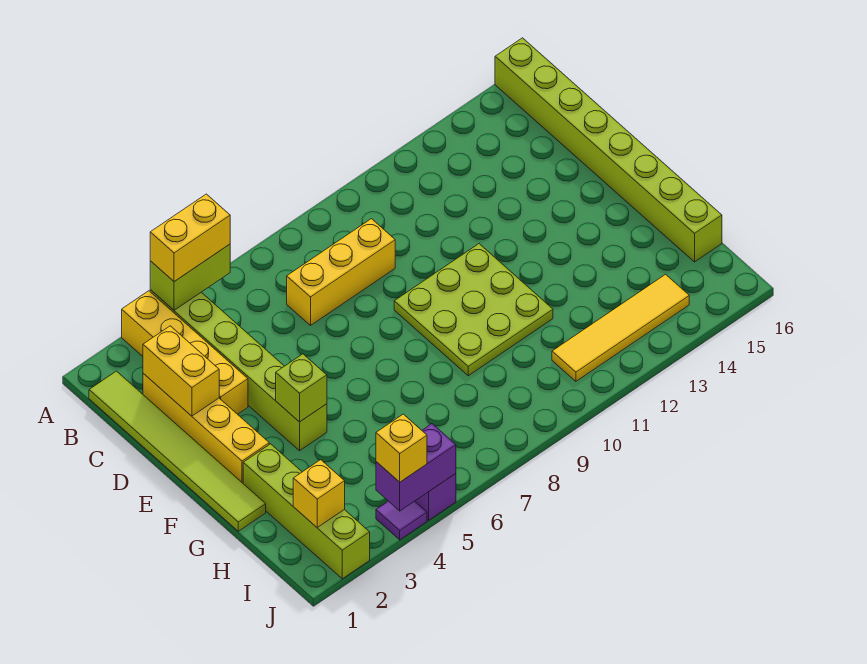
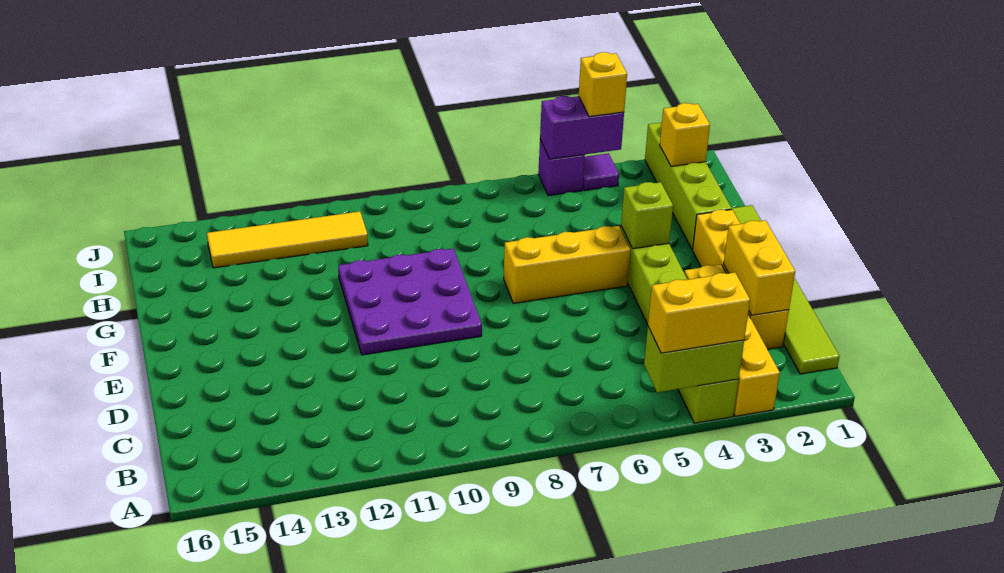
lime 1x8 brick [495,38,722,262] -> none
yellow 1x3 brick [287,219,395,325] -> yellow 1x3 brick moved to [504,226,630,303]
lime 3x3 plate [394,244,553,376] -> purple 3x3 plate [338,249,482,355]

